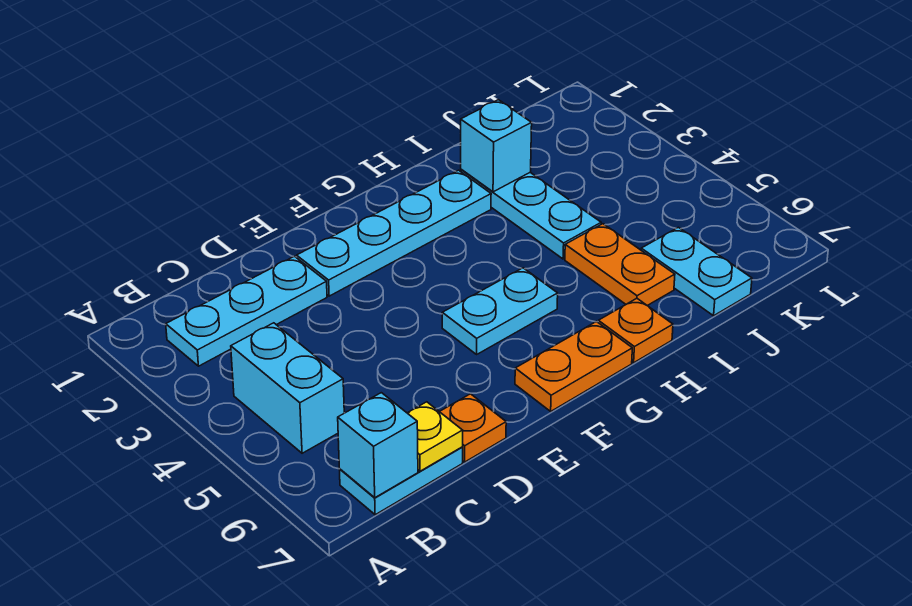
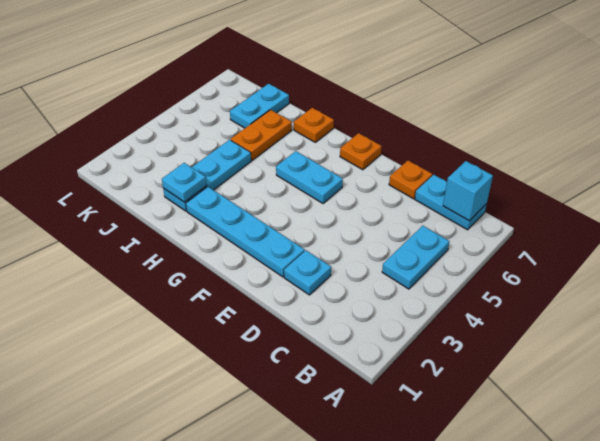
cyan 1x3 plate [166,256,327,366] -> cyan 1x1 plate [284,251,331,295]
cyan 1x2 brick [231,323,344,453] -> cyan 1x2 plate [382,226,449,289]
yellow 1x1 plate [408,402,463,471] -> none
orange 1x2 plate [515,322,632,411] -> orange 1x1 plate [340,133,382,170]
cyan 1x1 brick [461,100,532,192] -> cyan 1x1 plate [162,163,207,202]

